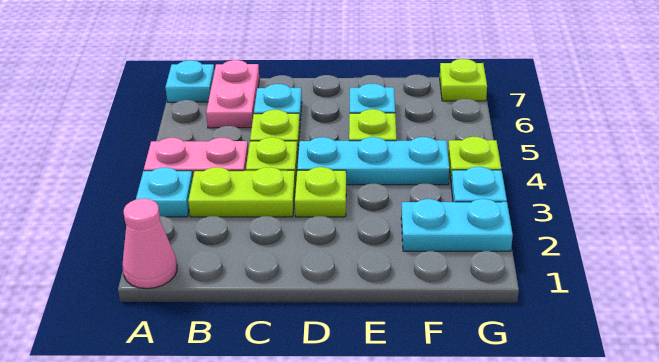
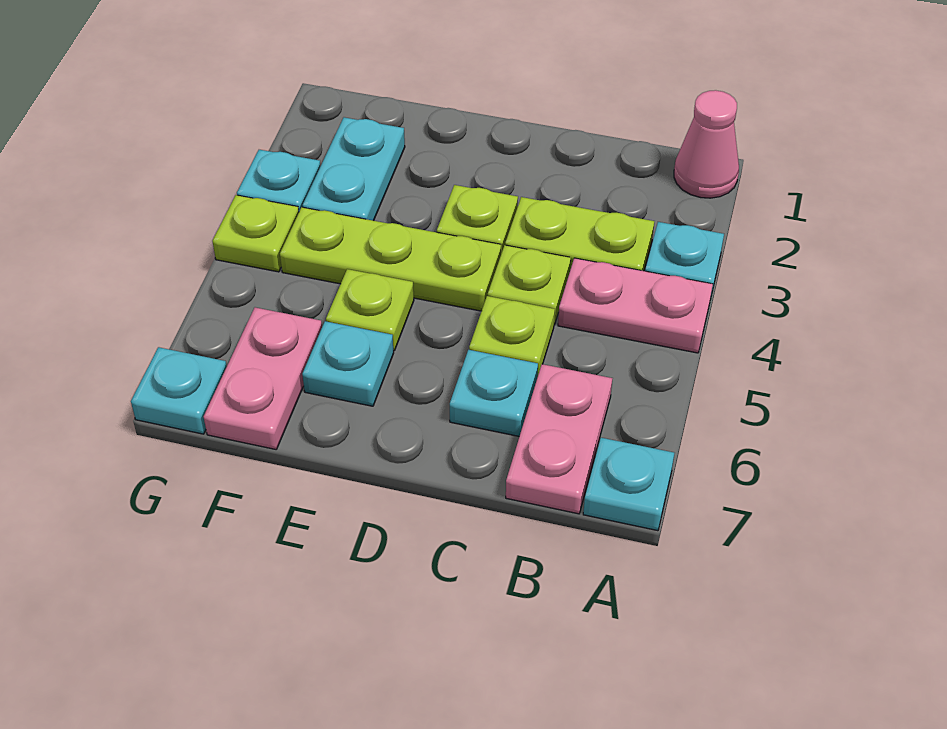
cyan 1x3 plate [297,137,449,185] -> lime 1x3 plate [280,207,501,311]
cyan 1x2 plate [401,199,513,251] -> cyan 1x2 plate turned to [303,117,405,221]
none -> pink 1x2 plate [204,307,322,449]
lime 1x1 plate [440,59,487,101] -> cyan 1x1 plate [131,347,227,434]

